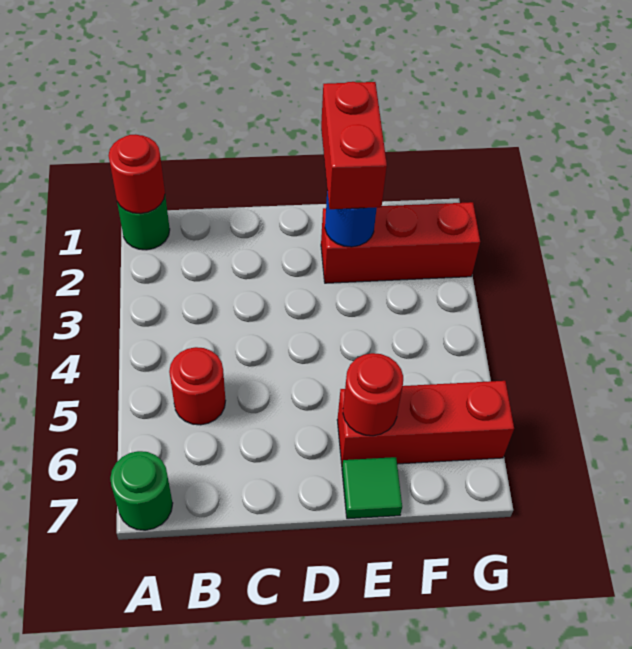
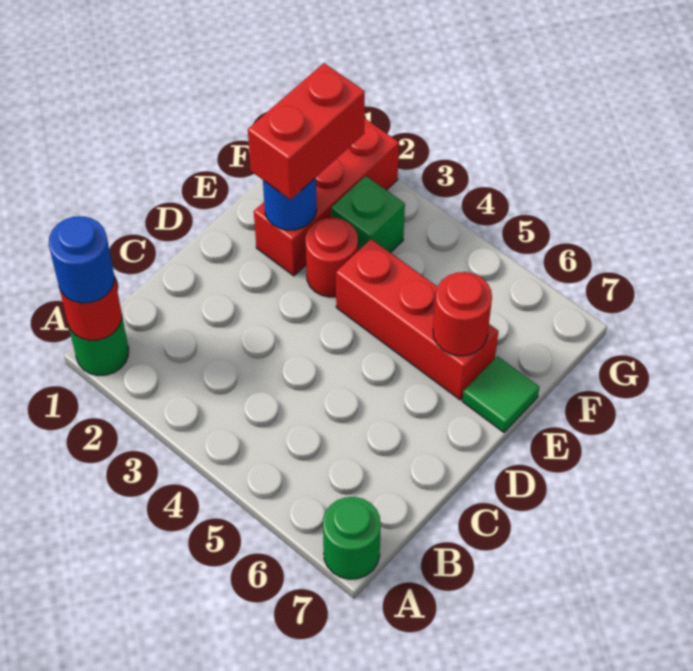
none -> blue 1x1 round brick [49,216,114,303]
red 1x1 round brick [169,347,226,425] -> red 1x1 round brick moved to [305,218,358,297]
red 1x2 brick [321,82,387,209] -> red 1x2 brick turned to [248,63,365,200]
red 1x3 brick [337,381,514,465] -> red 1x3 brick turned to [336,239,499,400]
none -> green 1x1 brick [331,176,405,253]

